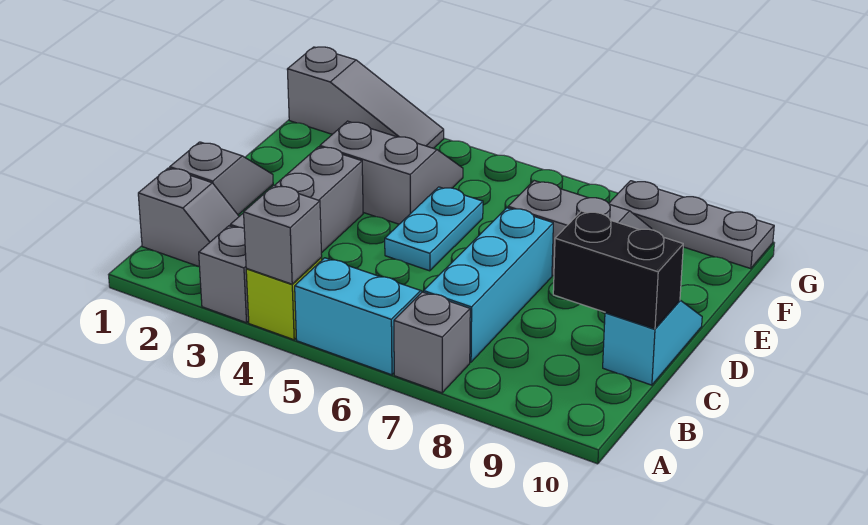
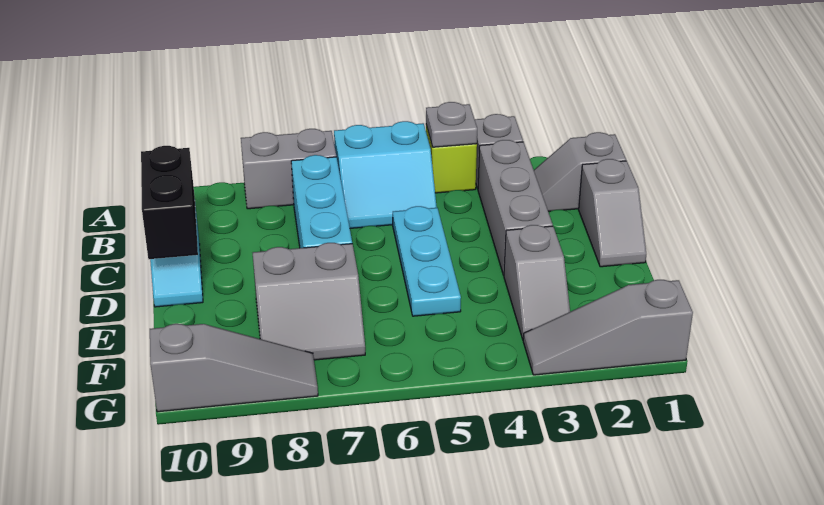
grey 1x1 brick [244,186,322,284] -> grey 1x1 plate [426,102,477,147]
grey 1x1 brick [394,292,470,393] -> grey 1x2 brick [241,129,336,209]
black 1x2 brick [553,211,683,329] -> black 1x2 brick turned to [141,146,198,259]
cyan 1x2 plate [385,187,483,271] -> cyan 1x3 plate [393,206,461,316]
grey 2x2 slope [320,121,463,224] -> grey 1x2 slope [504,225,570,339]
grey 1x3 plate [609,181,774,269] -> grey 1x3 slope [150,324,318,412]

